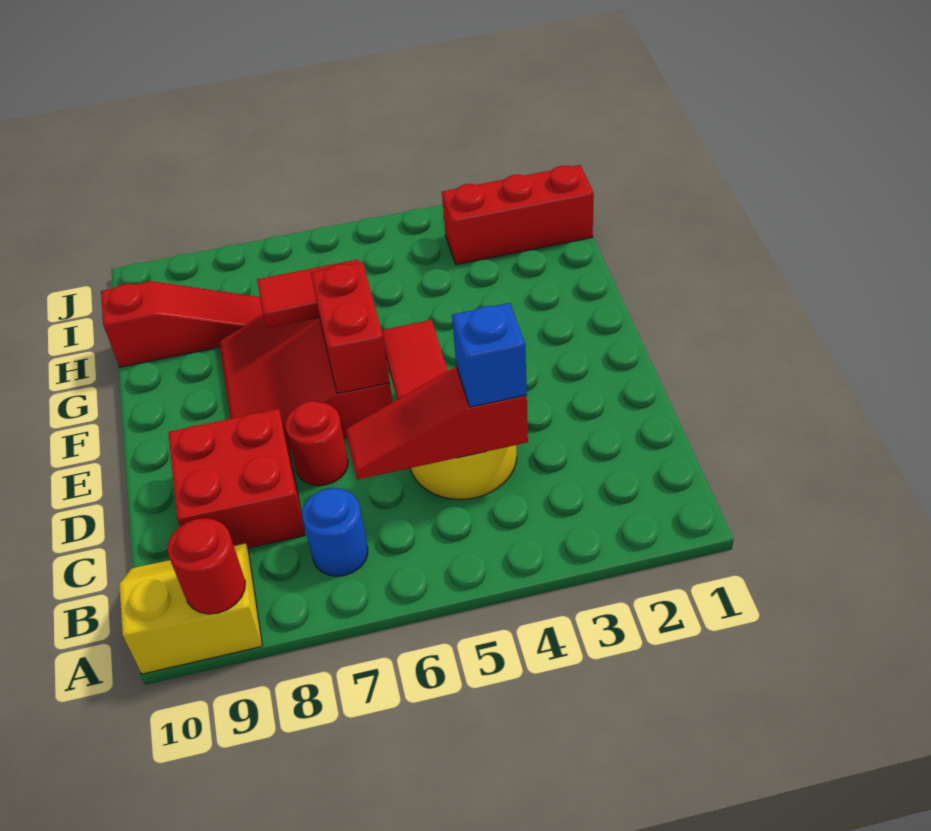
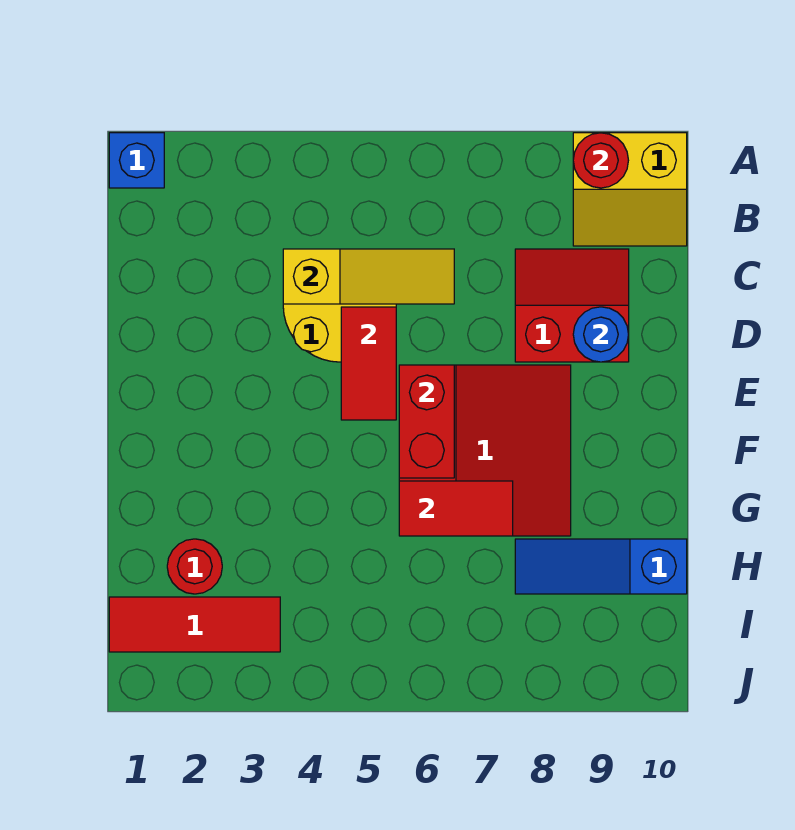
blue 1x1 round brick [302,488,368,576] -> blue 1x1 round brick moved to [573,307,629,362]
red 1x3 slope [346,366,528,480] -> yellow 1x3 slope [283,249,454,304]
blue 1x1 brick [452,303,527,407] -> blue 1x1 brick moved to [109,133,164,188]
red 2x2 brick [168,409,305,548] -> red 2x2 slope [515,249,629,362]
red 1x1 round brick [285,401,348,486] -> red 1x1 round brick moved to [167,539,222,594]
red 1x3 slope [101,281,263,367] -> blue 1x3 slope [515,539,687,594]
red 1x3 brick [442,165,594,265] -> red 1x3 tile [109,597,280,652]

